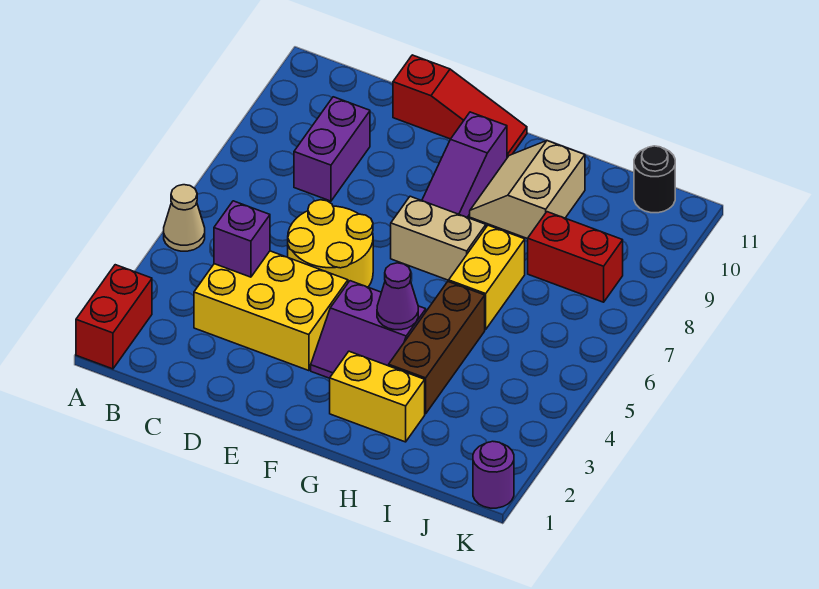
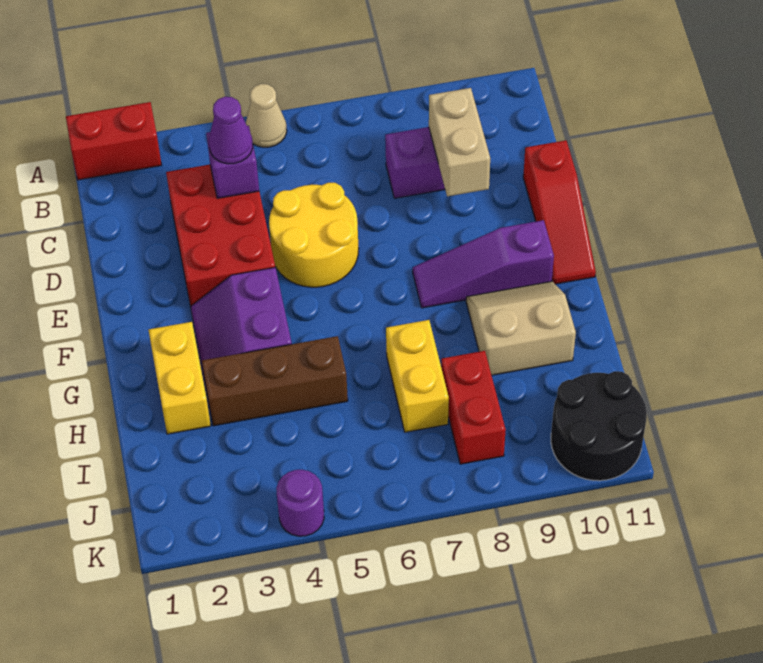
yellow 2x3 brick [194,251,348,371] -> red 2x3 brick [166,165,275,306]
tan 1x2 brick [391,196,486,280] -> tan 1x2 brick moved to [429,88,490,196]
purple 1x1 cone [377,263,418,330] -> purple 1x1 cone moved to [209,97,253,164]
yellow 1x2 brick [449,225,525,330] -> yellow 1x2 brick turned to [386,320,449,432]
black 1x1 round brick [634,146,675,213] -> black 2x2 round brick [551,371,647,481]
purple 1x1 round brick [473,441,514,508] -> purple 1x1 round brick moved to [276,470,324,536]

